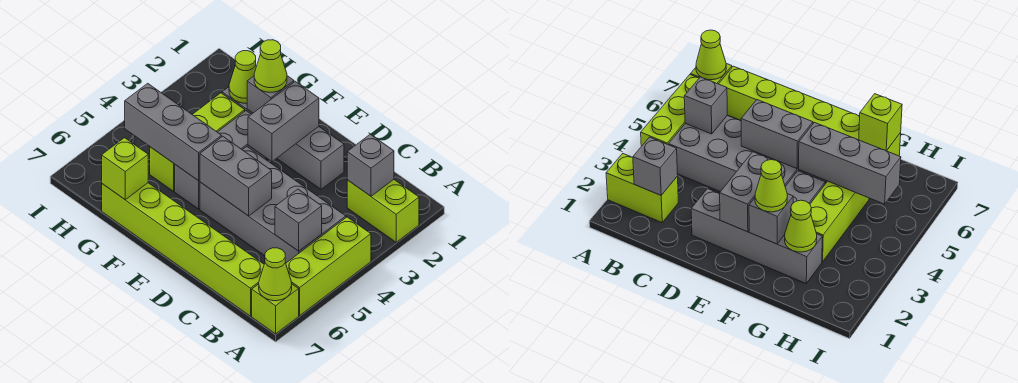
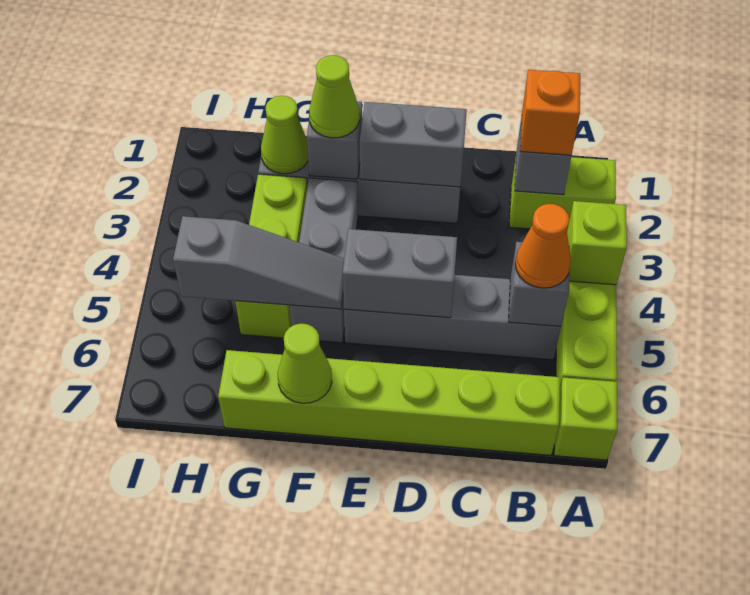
lime 1x1 cone [259,248,292,301] -> lime 1x1 cone moved to [278,323,332,403]
none -> orange 1x1 brick [520,70,580,155]
grey 2x4 brick [200,147,346,263] -> grey 1x4 brick [344,275,561,360]
none -> orange 1x1 cone [515,204,571,288]
grey 1x2 brick [248,81,319,162] -> grey 1x2 brick turned to [360,102,467,187]
grey 1x3 brick [125,83,222,181] -> grey 1x3 slope [173,216,344,309]
lime 1x1 brick [102,138,148,200] -> lime 1x1 brick moved to [567,201,627,285]

